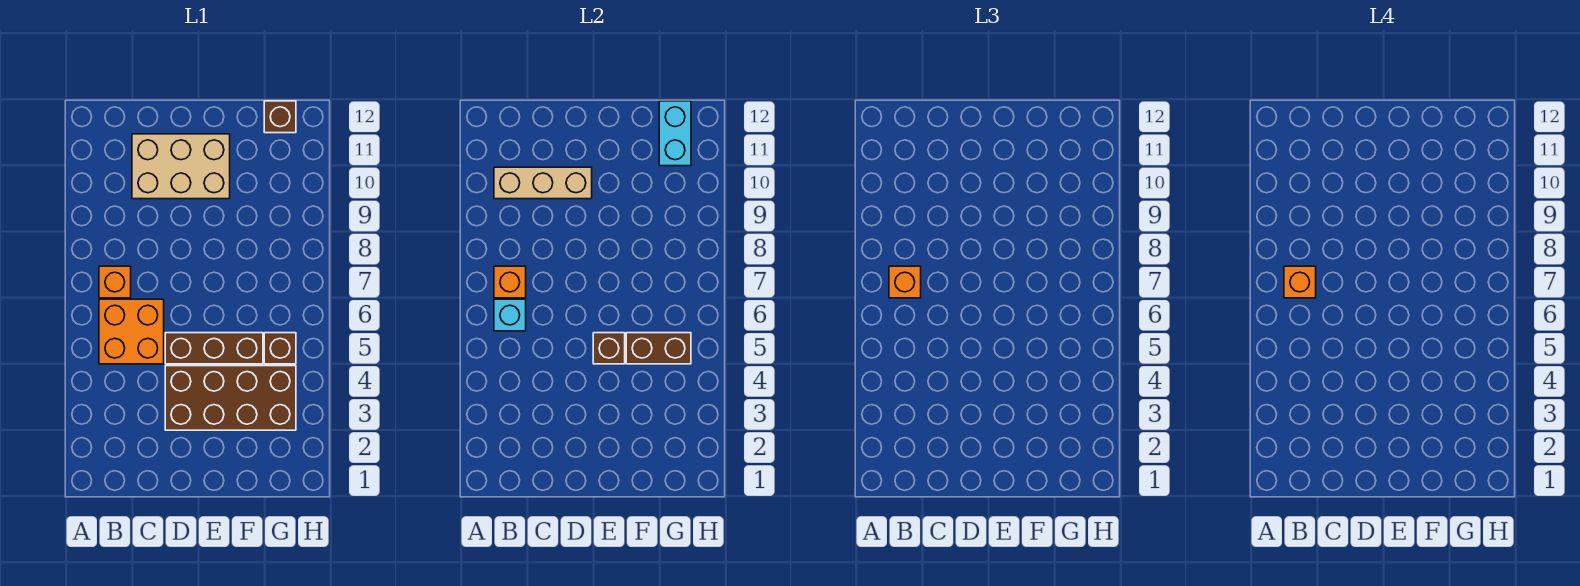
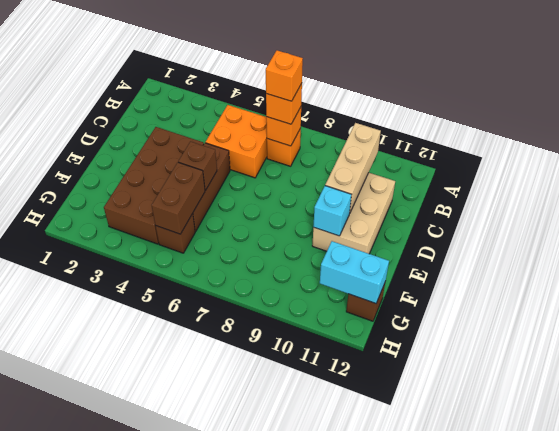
cyan 1x1 brick [494,299,526,331] -> cyan 1x1 brick moved to [313,186,351,236]

